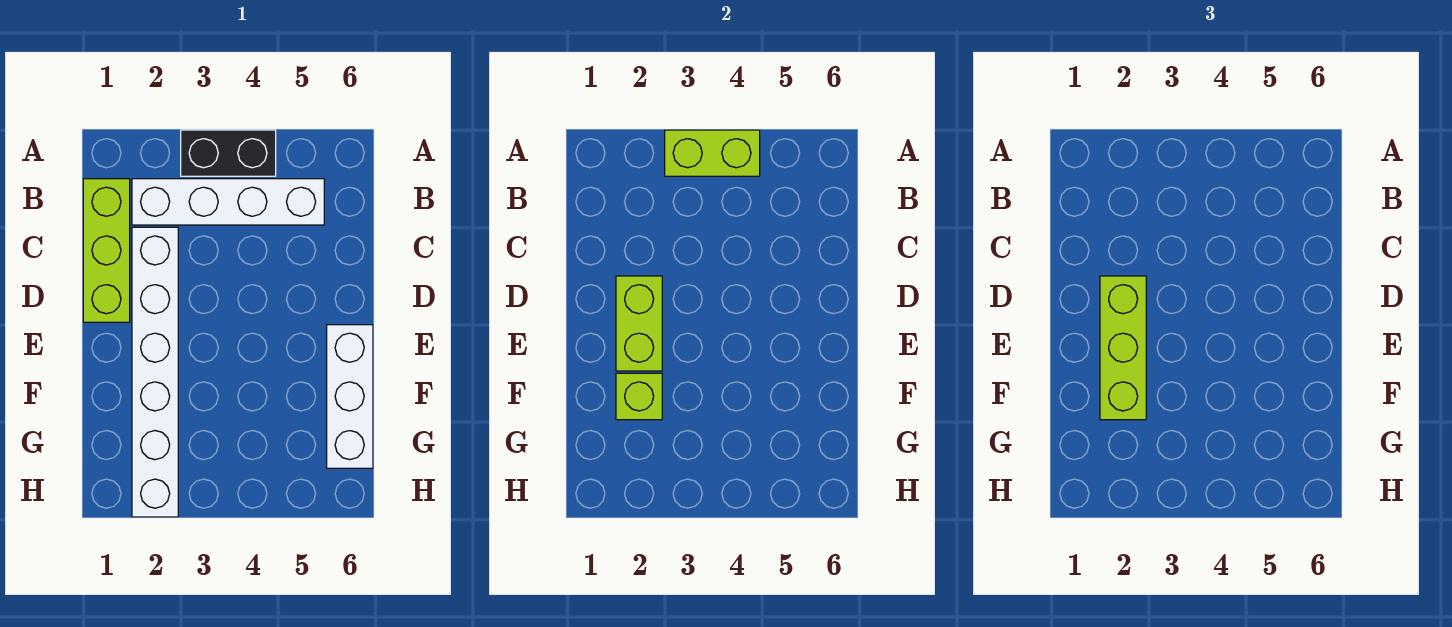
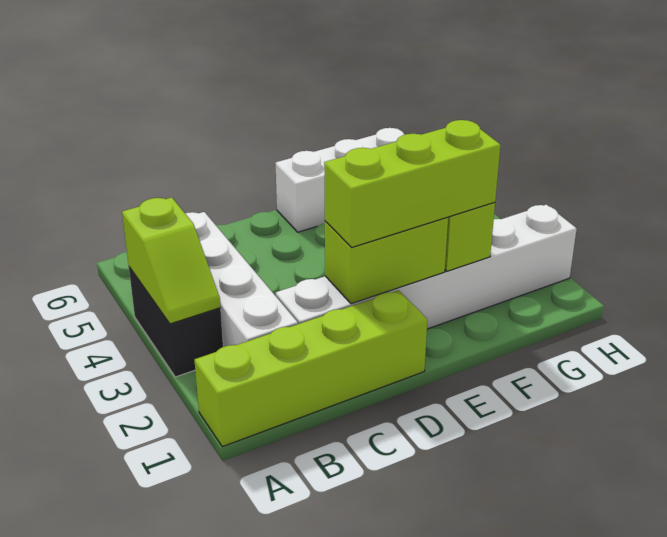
lime 1x2 brick [665,130,760,176] -> lime 1x2 slope [122,197,220,324]
lime 1x3 brick [83,179,130,322] -> lime 1x4 brick [195,290,427,447]

